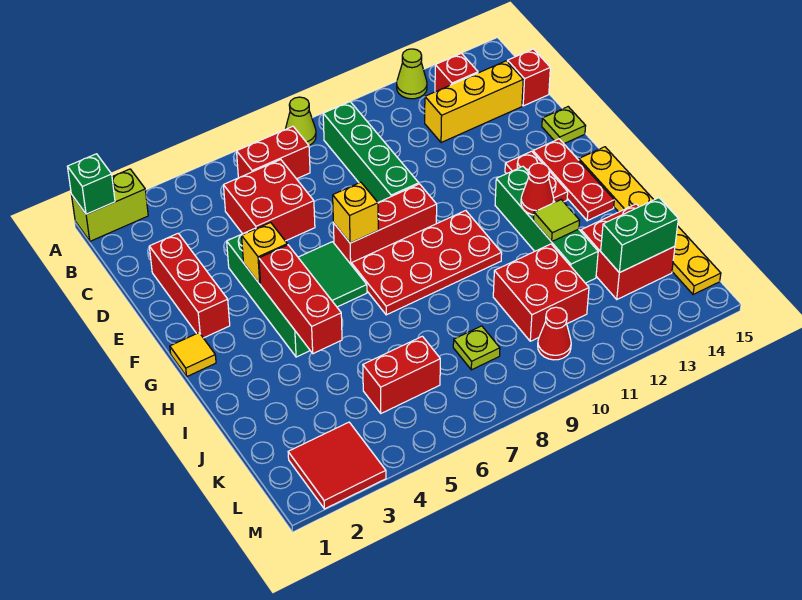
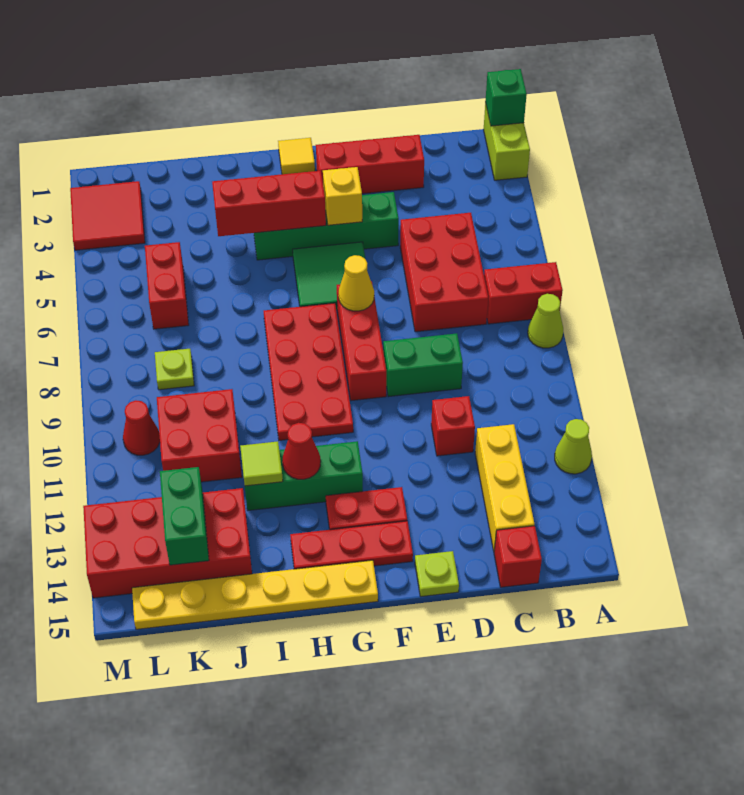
red 1x2 brick [237,126,310,179] -> red 1x2 brick turned to [484,262,563,324]
green 1x4 brick [323,102,419,202] -> green 1x2 brick [383,333,463,397]
red 1x1 brick [435,53,478,92] -> red 1x1 brick moved to [431,396,475,456]
red 2x2 brick [223,160,315,241] -> red 2x3 brick [400,213,488,332]
yellow 1x1 brick [333,182,378,243] -> yellow 1x1 cone [339,255,374,311]
green 1x4 brick [495,166,598,283] -> green 1x3 brick [245,441,363,510]
red 2x2 brick [581,204,675,299] -> red 2x4 brick [83,488,252,598]

